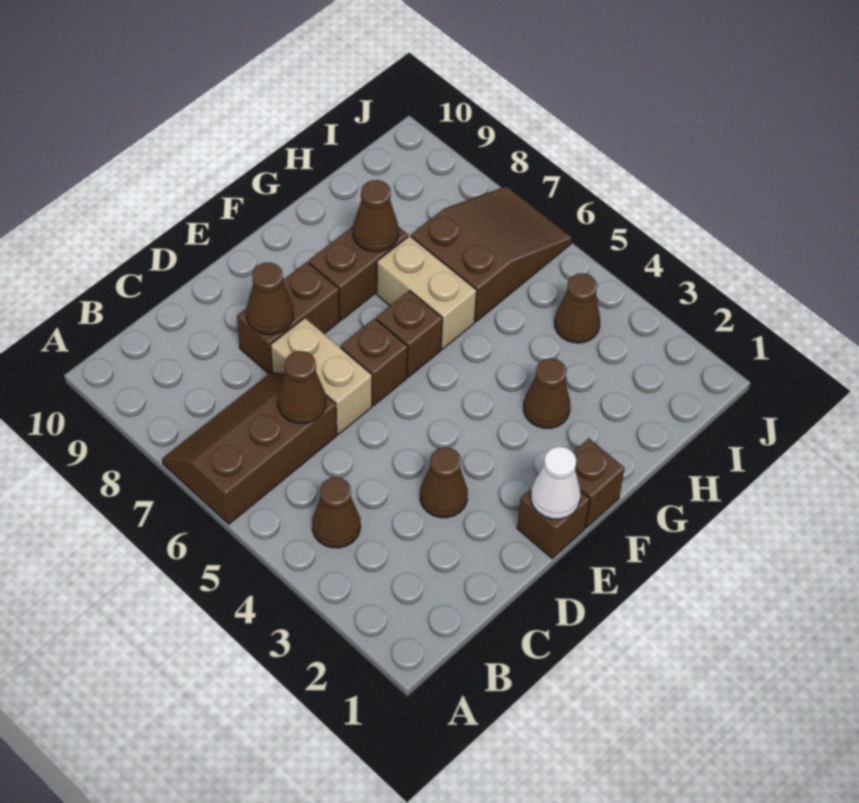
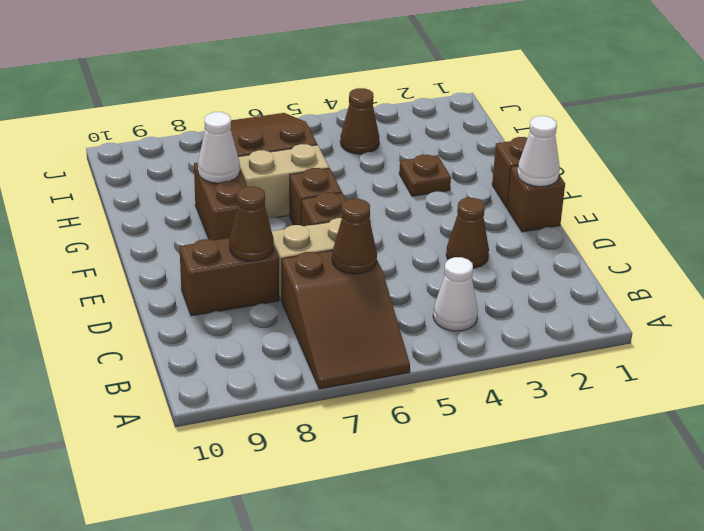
brown 2x3 slope [162,373,337,524] -> brown 2x3 slope turned to [282,250,410,389]
brown 1x1 cone [312,477,360,548] -> white 1x1 cone [433,257,478,331]
brown 1x2 brick [237,262,339,374] -> brown 1x2 brick turned to [179,238,279,316]
brown 1x1 cone [524,358,570,428] -> brown 1x1 plate [399,155,451,196]
brown 1x1 cone [353,180,398,252] -> white 1x1 cone [198,112,240,183]

